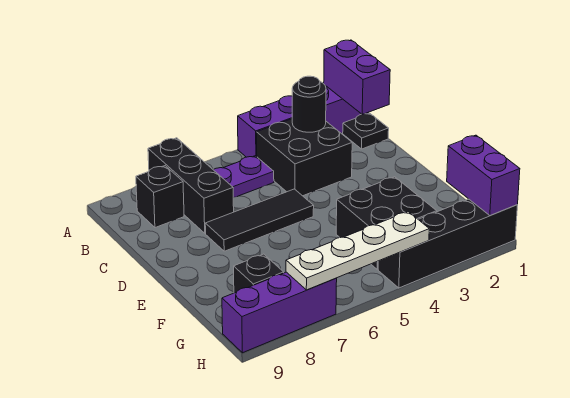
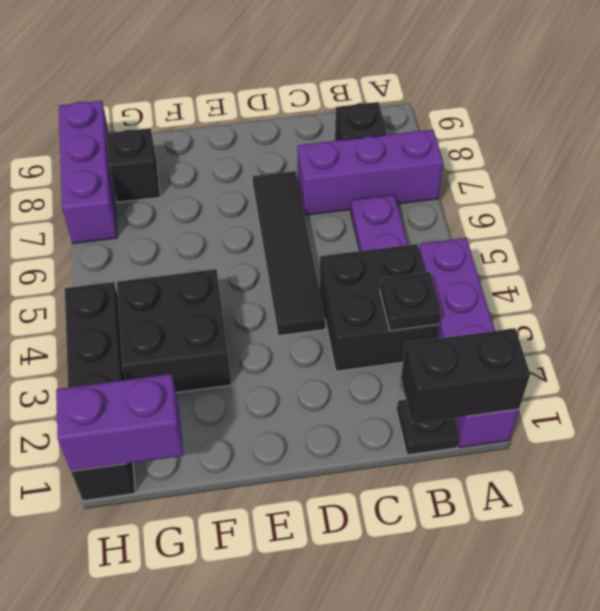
purple 1x2 brick [324,40,390,114] -> black 1x2 brick [401,328,530,424]
black 1x3 brick [148,138,234,233] -> purple 1x3 brick [297,130,443,215]
black 1x1 round brick [292,76,326,132] -> black 1x1 plate [380,272,441,331]
black 1x3 tile [205,189,314,251] -> black 1x4 tile [252,171,325,336]
white 1x4 plate [286,212,429,290] -> none

